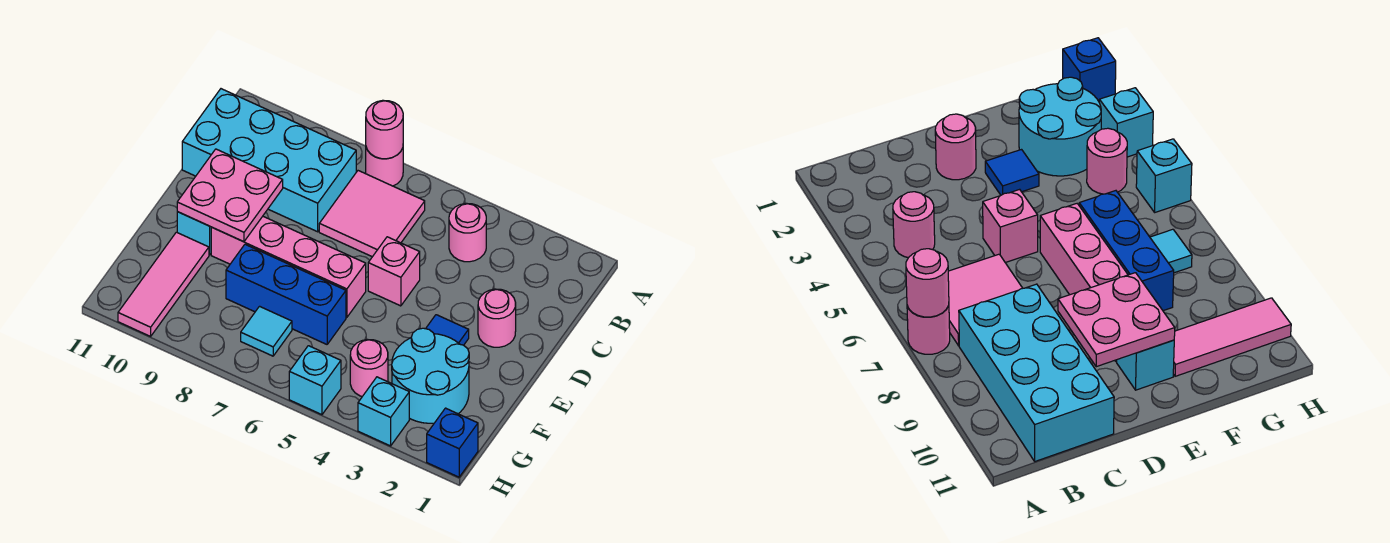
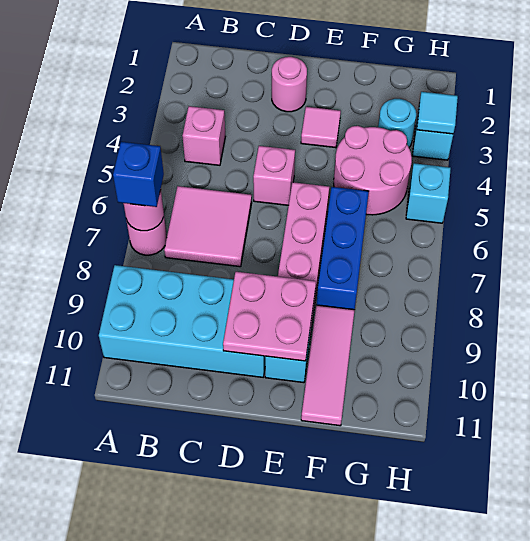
pink 1x1 round brick [449,203,486,262] -> pink 1x1 brick [182,106,225,165]
cyan 2x4 brick [182,89,356,232] -> cyan 2x4 brick turned to [99,265,265,377]
blue 1x1 tile [426,315,469,345] -> pink 1x1 tile [301,107,341,148]
cyan 2x2 round brick [392,328,469,423] -> cyan 1x1 round brick [378,99,416,147]
pink 1x3 tile [118,232,209,336] -> pink 1x3 tile turned to [301,305,355,426]
pink 1x1 round brick [350,339,388,396] -> pink 2x2 round brick [334,126,412,215]
cyan 1x1 tile [241,306,292,356] -> cyan 1x1 tile moved to [417,92,458,134]
blue 1x1 brick [427,408,478,477] -> blue 1x1 brick moved to [113,142,164,207]

